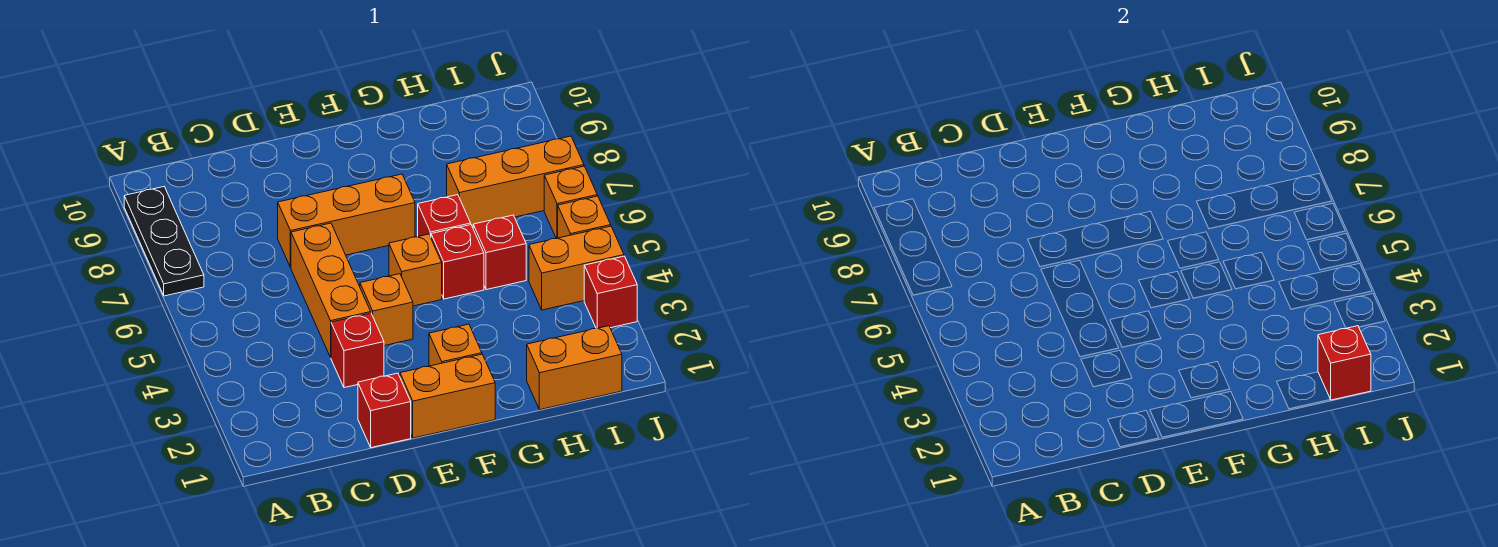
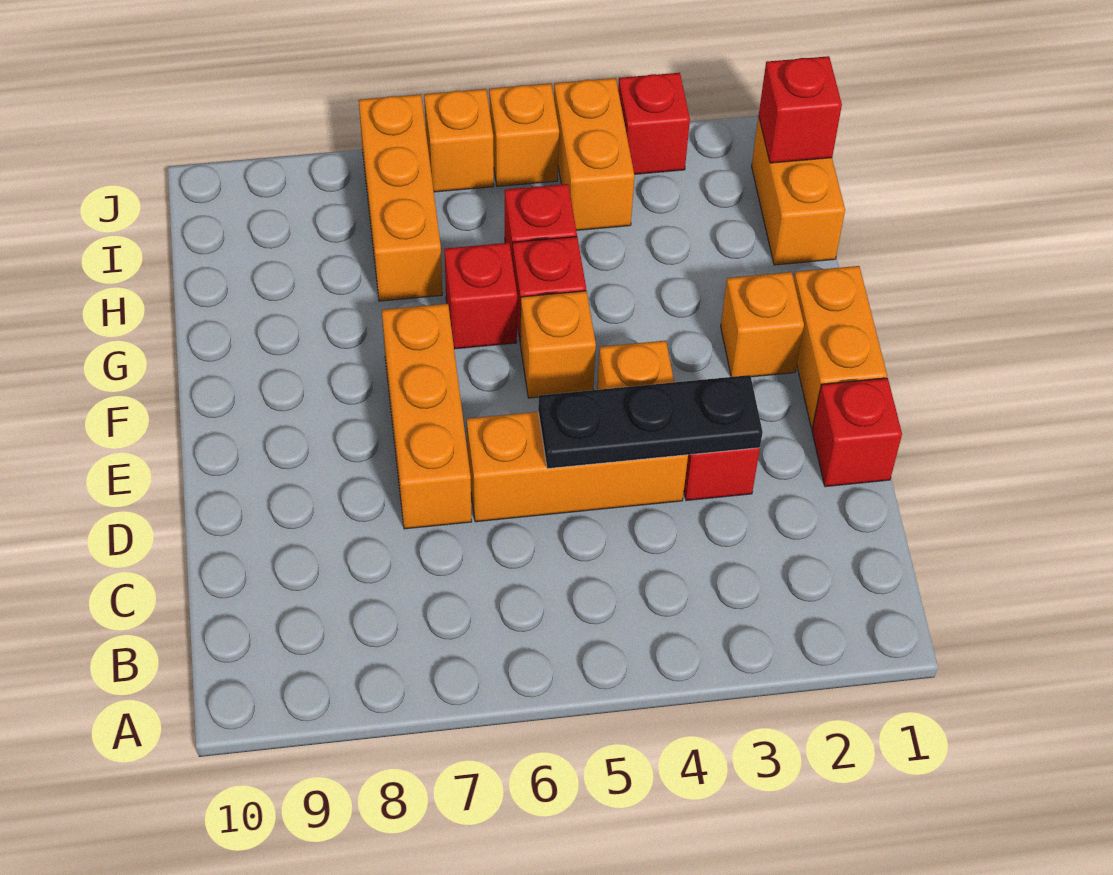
black 1x3 plate [124,187,204,296] -> black 1x3 plate moved to [538,375,763,469]

